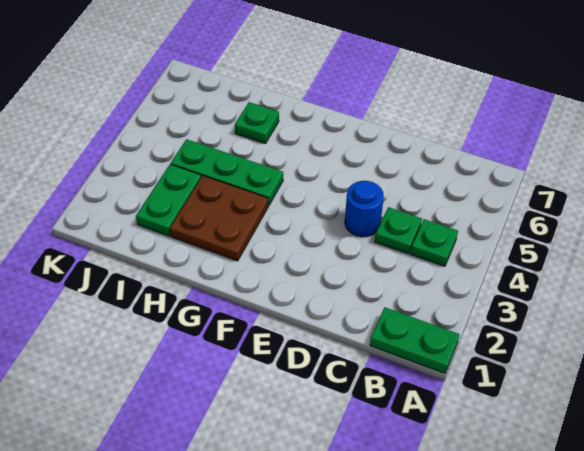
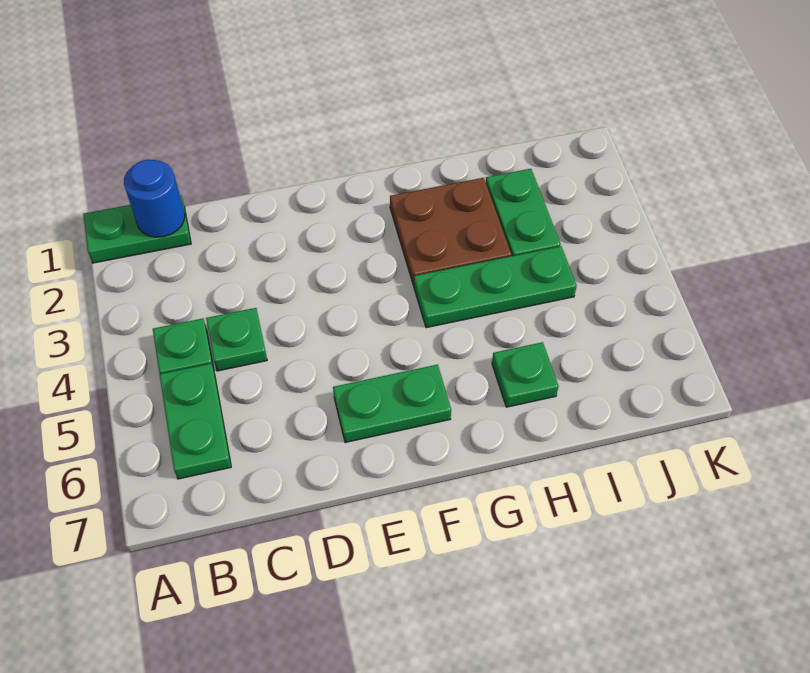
none -> green 1x2 plate [160,363,231,479]
blue 1x1 round brick [345,181,384,237] -> blue 1x1 round brick moved to [124,160,185,237]
none -> green 1x2 plate [333,365,451,443]

